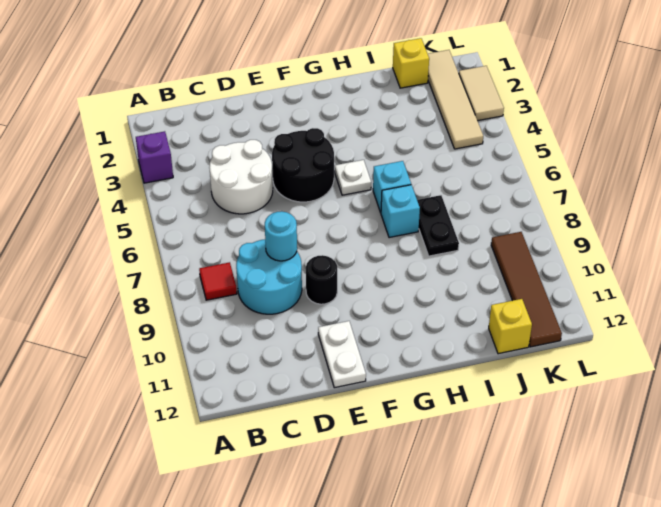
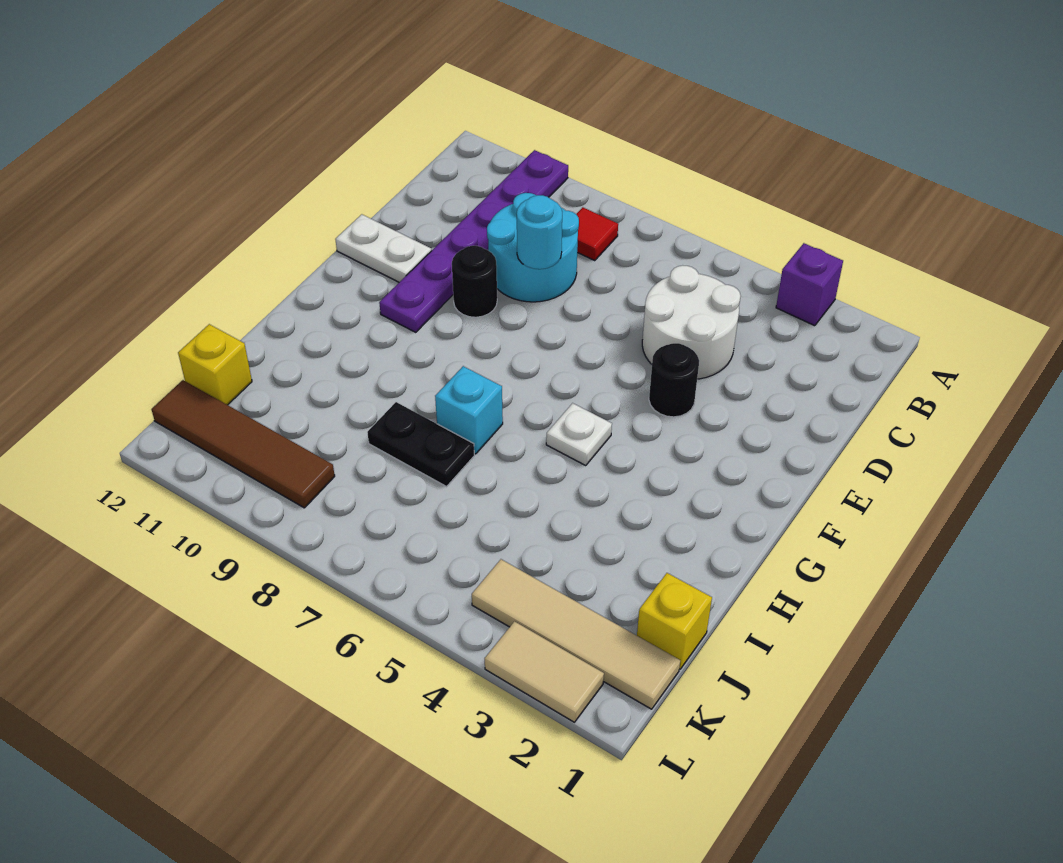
none -> purple 1x6 plate [379,150,568,332]
black 2x2 round brick [272,128,334,202] -> black 1x1 round brick [649,343,699,417]
cyan 1x1 brick [373,161,411,213] -> none

